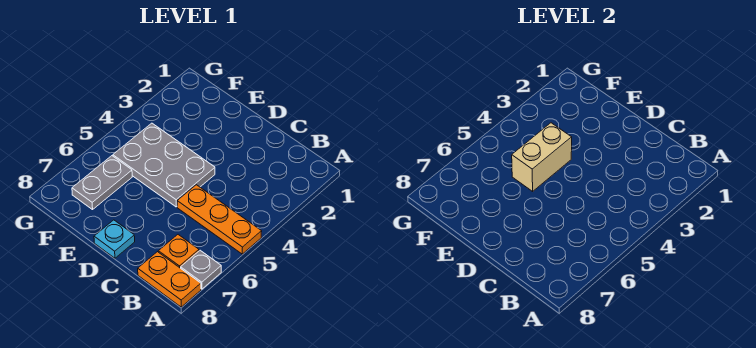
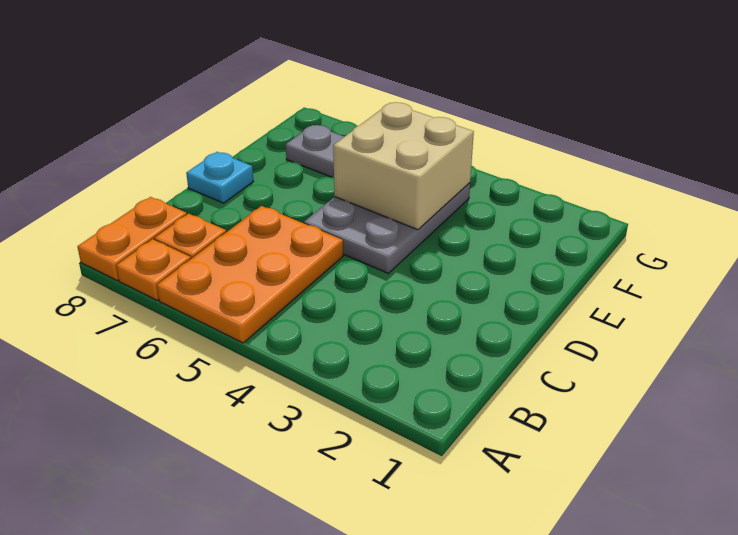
orange 1x3 plate [177,185,262,254] -> orange 2x3 plate [157,206,343,343]
grey 1x1 plate [181,250,221,289] -> orange 1x1 plate [116,239,191,300]
tan 1x2 brick [512,123,572,191] -> tan 2x2 brick [333,102,474,230]

